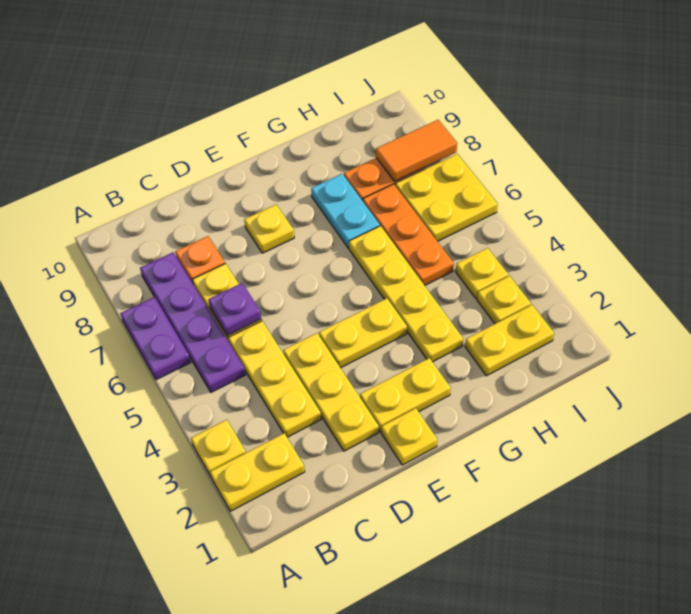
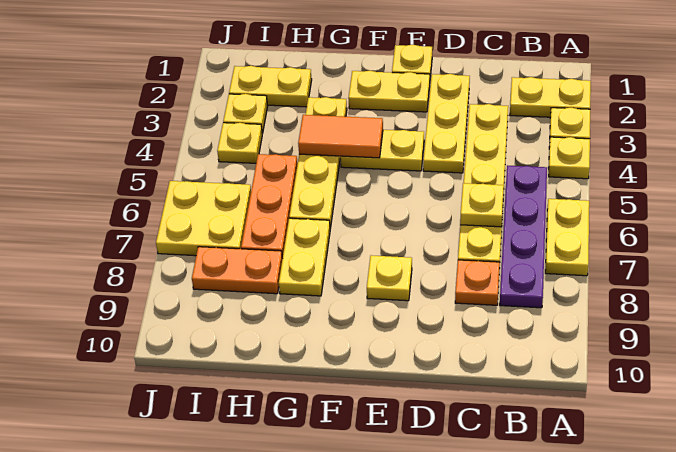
none -> yellow 1x1 plate [549,137,590,179]
purple 1x2 plate [120,297,191,380] -> yellow 1x2 plate [545,199,589,276]
purple 1x1 plate [208,283,261,336] -> yellow 1x1 plate [460,183,504,227]
cyan 1x2 plate [311,174,380,248] -> yellow 1x2 plate [279,218,330,296]
orange 1x2 tile [376,120,457,181] -> orange 1x2 tile moved to [298,115,383,158]

